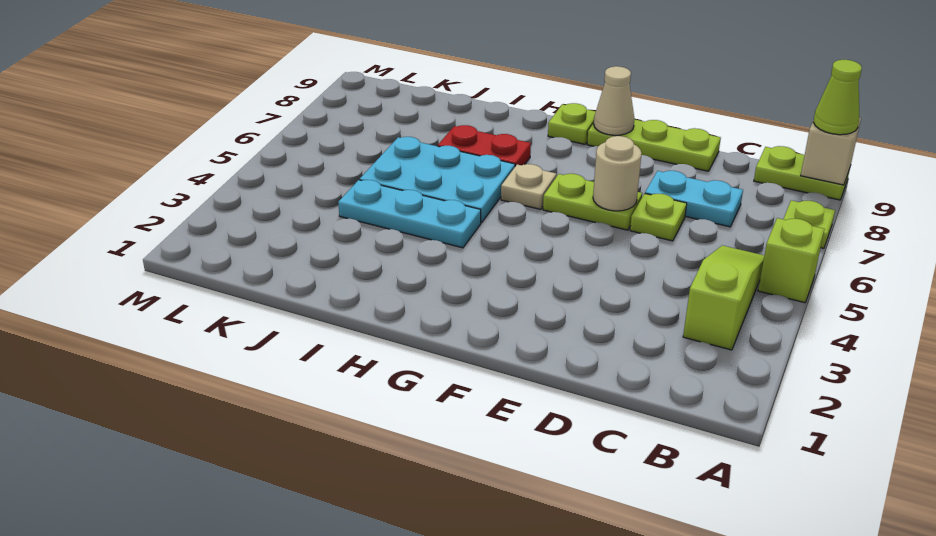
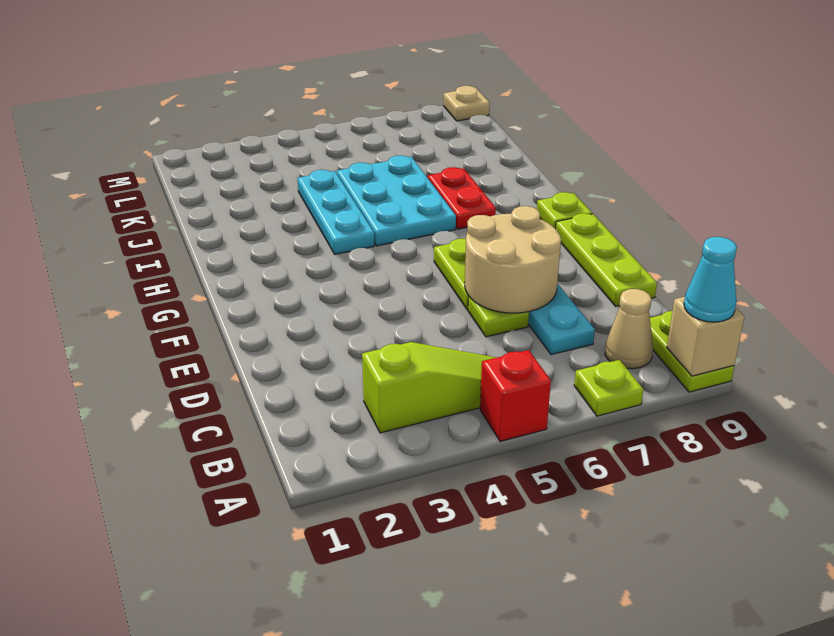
lime 1x1 brick [758,218,824,303] -> red 1x1 brick [480,350,551,441]
lime 1x1 cone [814,60,862,135] -> cyan 1x1 cone [684,237,737,322]
tan 1x1 round brick [593,136,642,211] -> tan 2x2 round brick [465,206,561,313]
tan 1x1 cone [594,66,634,135] -> tan 1x1 cone moved to [605,289,653,369]
tan 1x1 plate [501,164,556,209] -> tan 1x1 plate moved to [443,86,490,121]

